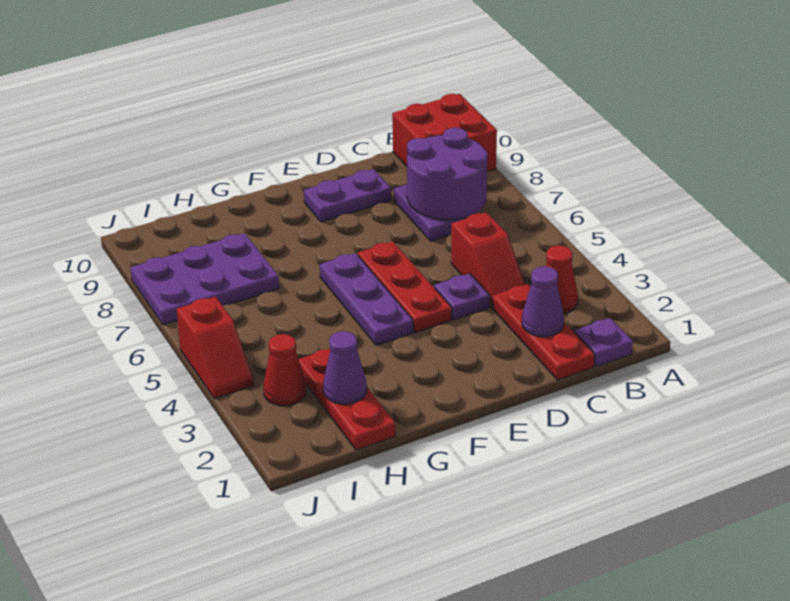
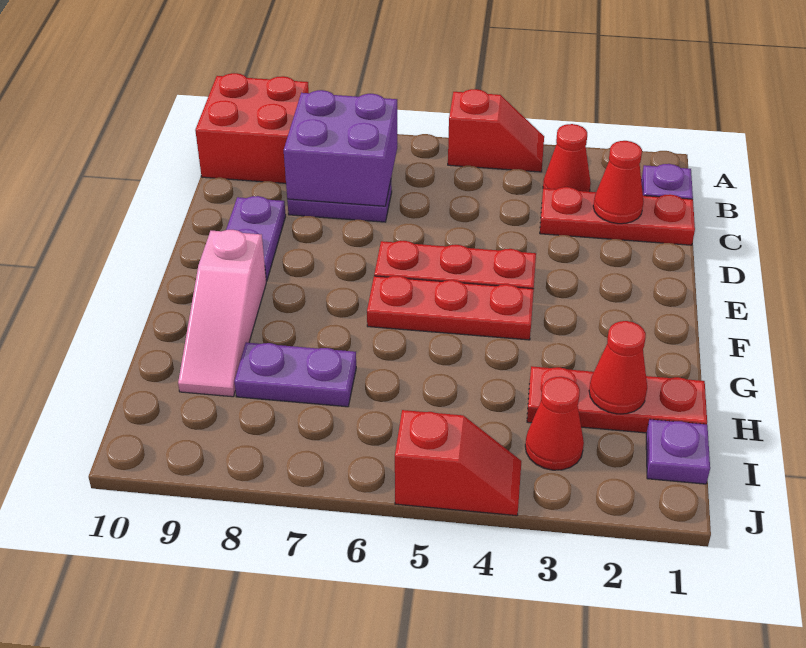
purple 2x2 round brick [407,128,488,220] -> purple 2x2 brick [284,90,397,206]
purple 1x1 cone [522,266,564,337] -> red 1x1 cone [593,141,644,224]
red 1x2 slope [451,212,525,307] -> red 1x2 slope moved to [448,89,544,172]
purple 1x1 plate [434,273,490,320] -> purple 1x1 plate moved to [646,419,710,484]
purple 1x3 plate [320,253,413,345] -> red 1x3 plate [367,276,534,340]
none -> pink 1x3 slope [178,230,266,397]
purple 1x1 cone [323,331,367,404] -> red 1x1 cone [589,321,647,414]
purple 2x3 plate [131,233,279,325] -> purple 1x2 plate [234,342,356,407]

